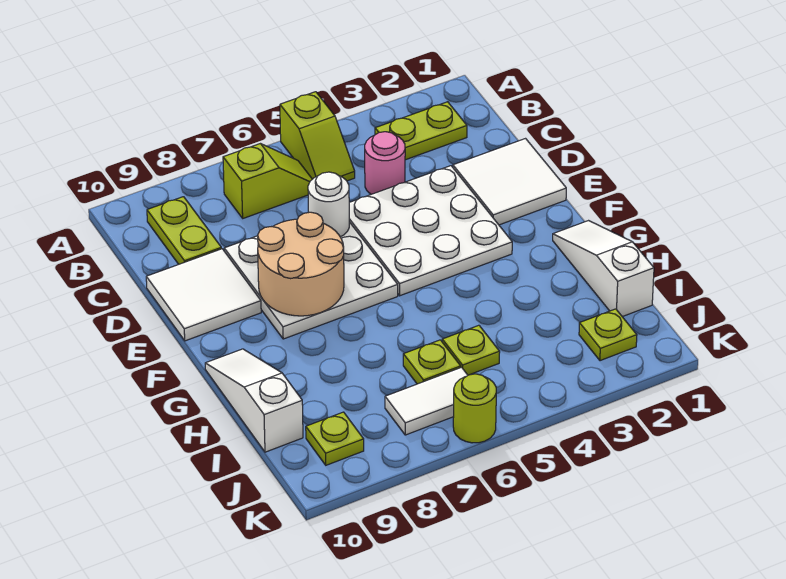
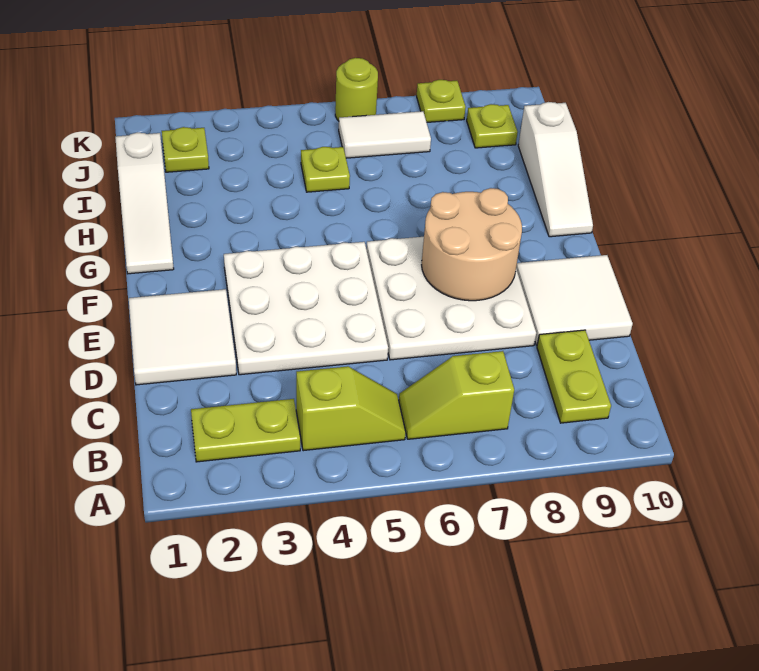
lime 1x2 slope [280,92,355,181] -> lime 1x2 slope turned to [296,366,406,451]
pink 1x1 round brick [365,132,405,194] -> none
white 1x1 round brick [308,172,349,237] -> none
lime 1x1 plate [403,340,461,384] -> lime 1x1 plate moved to [417,80,466,122]

